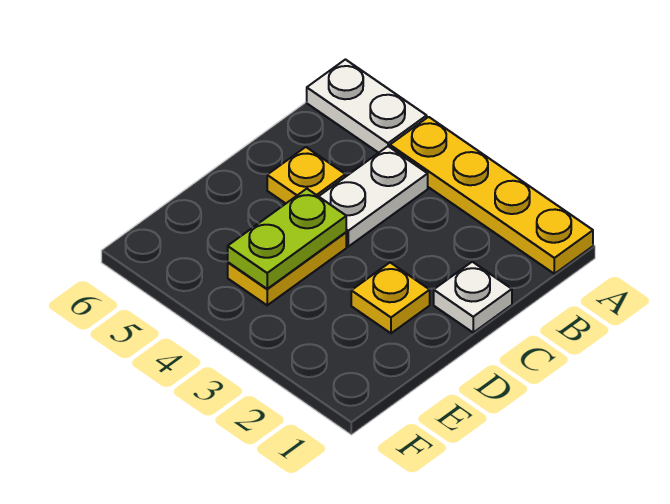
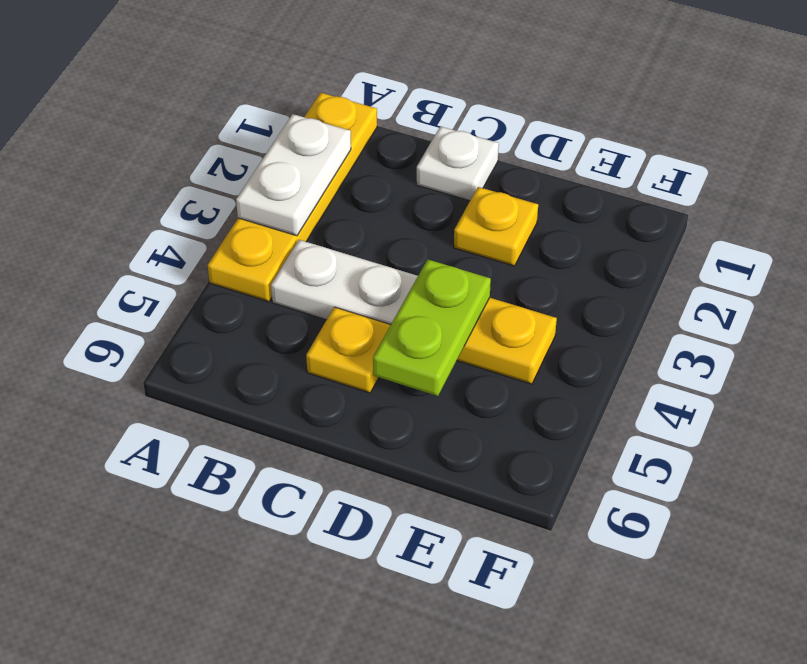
white 1x2 plate [307,60,427,153] -> white 1x2 plate moved to [236,114,351,236]
lime 1x2 plate [228,189,346,289] -> lime 1x2 plate turned to [373,259,491,396]

